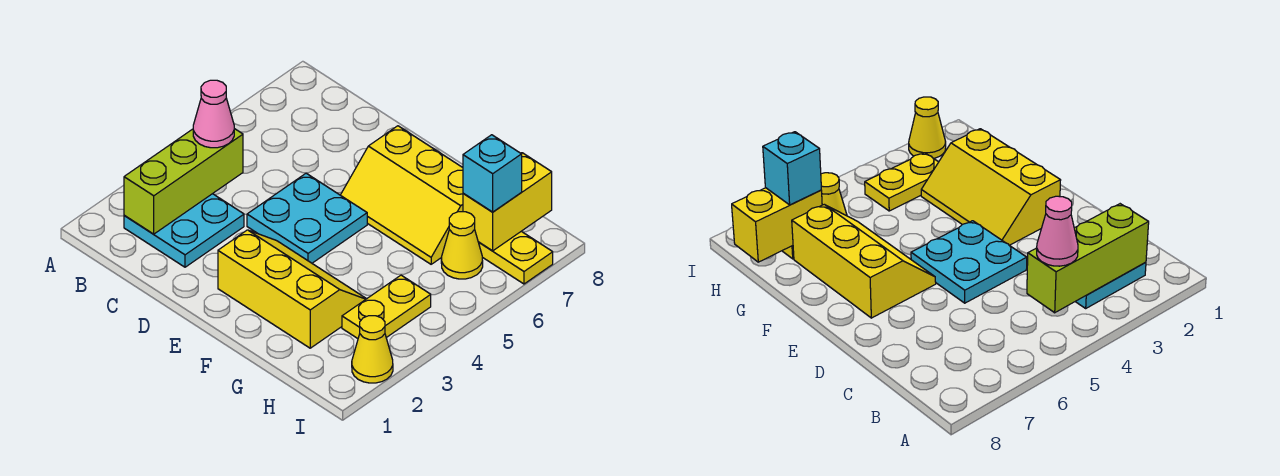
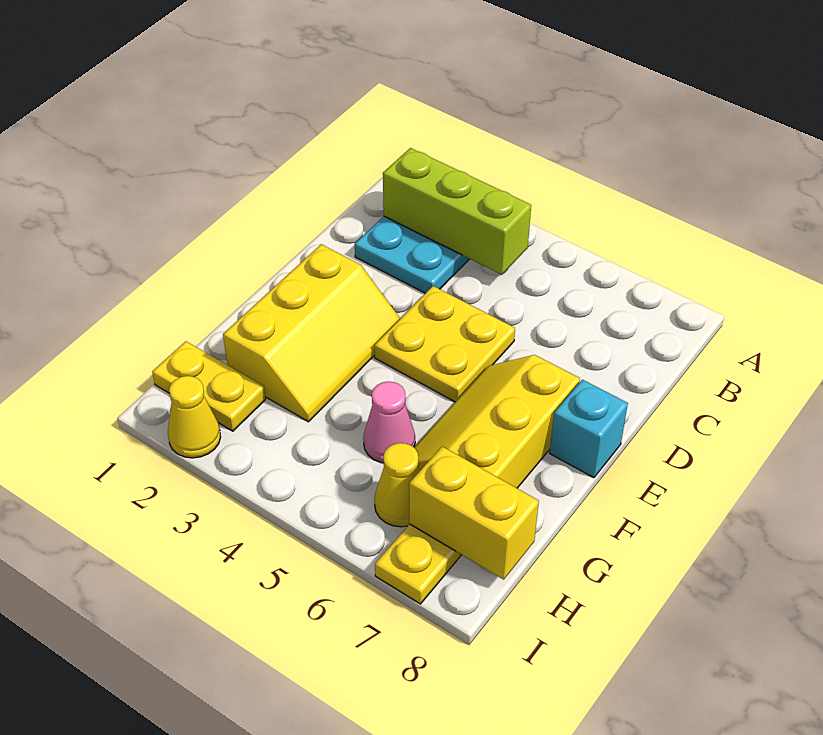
pink 1x1 cone [193,80,234,148] -> pink 1x1 cone moved to [363,382,415,463]
cyan 2x2 plate [247,173,367,263] -> yellow 2x2 plate [374,286,515,402]
yellow 1x2 plate [342,275,431,339] -> yellow 1x2 plate moved to [152,341,266,431]
cyan 1x1 brick [463,135,522,212] -> cyan 1x1 brick moved to [550,380,628,478]

